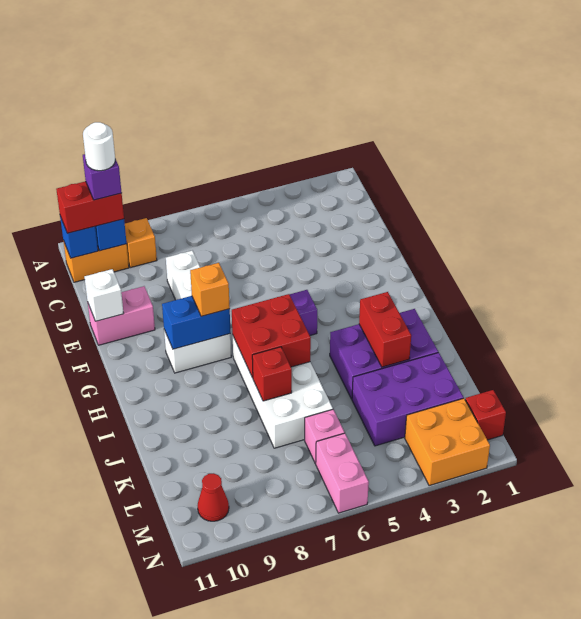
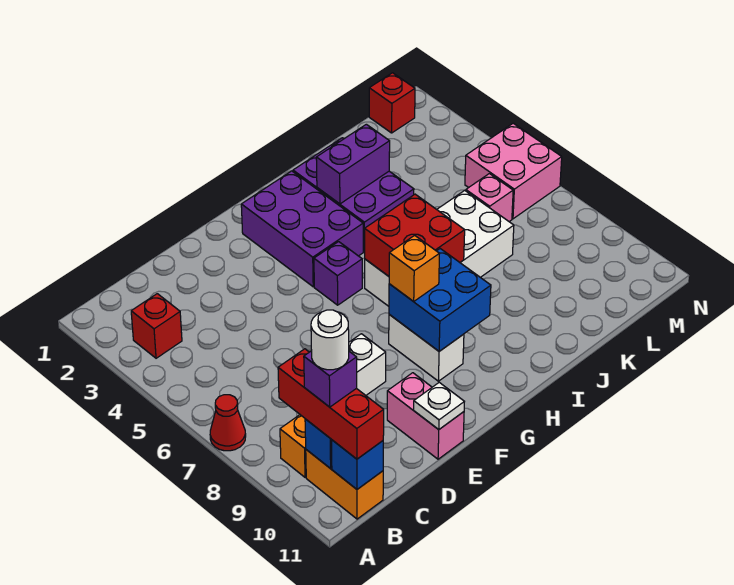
red 1x2 brick [56,181,124,233] -> red 1x3 brick [278,349,384,459]
white 1x1 brick [85,269,124,321] -> white 1x1 plate [414,382,464,430]
blue 1x2 brick [162,296,231,349] -> blue 2x2 brick [389,249,491,351]
red 1x2 brick [359,292,411,367] -> purple 1x2 brick [316,124,390,204]
red 1x1 brick [252,347,292,401] -> red 1x1 brick moved to [131,294,182,358]
purple 2x3 brick [352,353,464,446] -> purple 2x3 brick moved to [241,171,363,287]
orange 2x2 brick [405,398,490,486] -> none
pink 1x2 brick [315,433,369,513] -> pink 2x2 brick [465,123,562,219]
red 1x1 cone [198,473,229,521] -> red 1x1 cone moved to [210,395,246,451]

